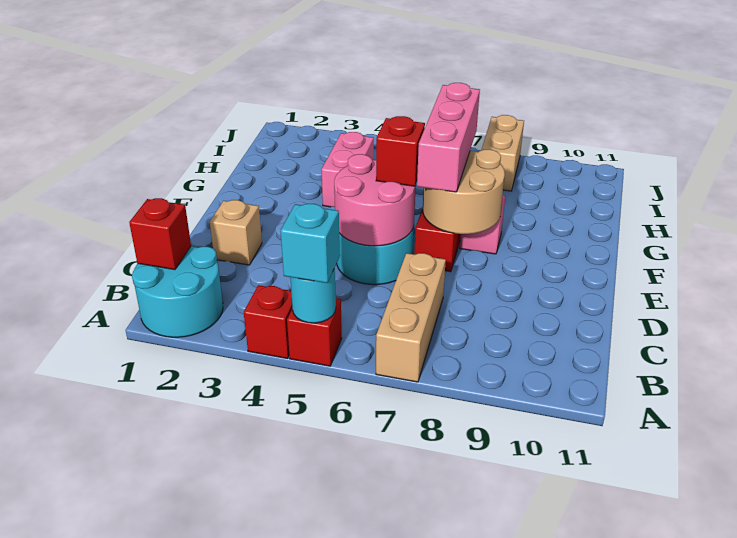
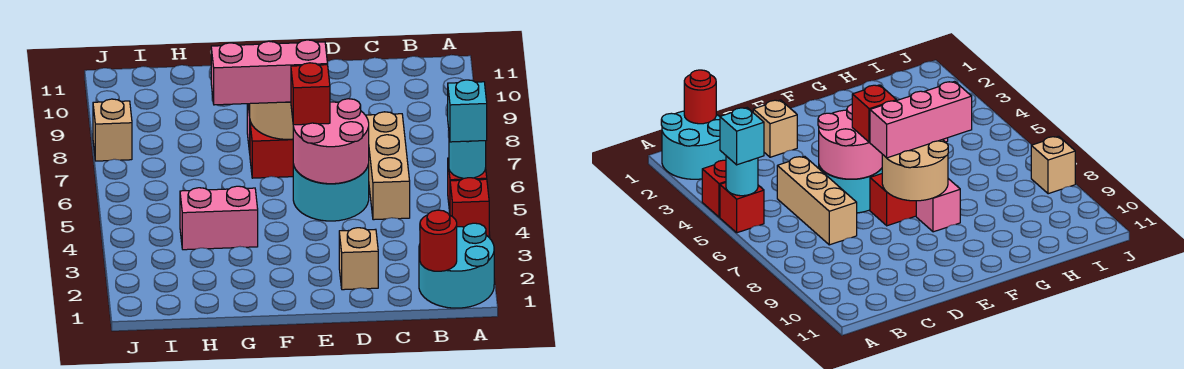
tan 1x3 brick [376,253,446,382] -> tan 1x3 brick turned to [366,112,410,220]
red 1x1 brick [129,198,191,270] -> red 1x1 round brick [420,210,457,271]
tan 1x2 brick [481,115,524,191] -> tan 1x1 brick [93,99,132,161]

